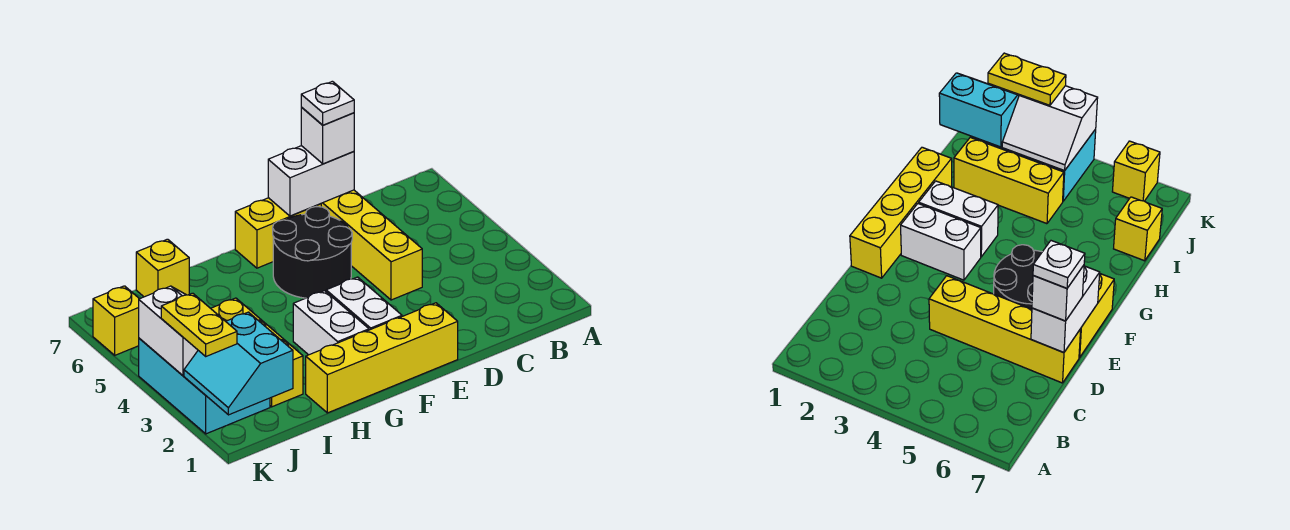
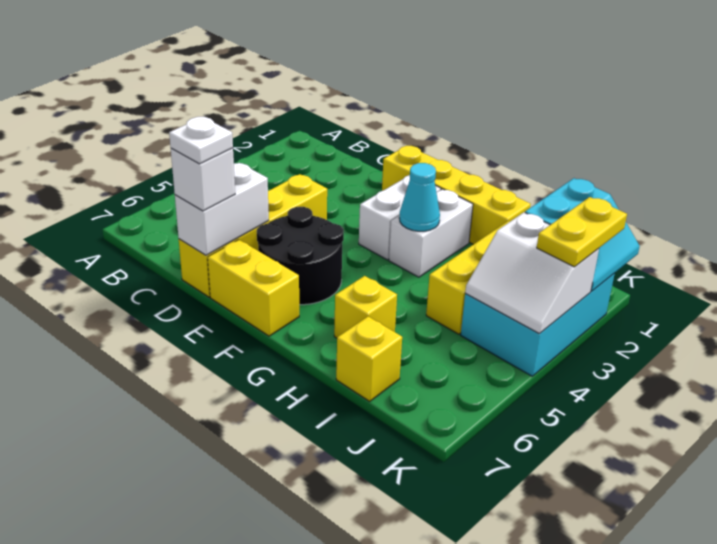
white 1x2 brick [268,146,354,216] -> white 1x2 brick turned to [175,163,269,255]
none -> cyan 1x1 cone [399,163,440,231]
white 2x2 slope [139,286,198,376] -> white 2x2 slope turned to [465,212,599,333]
yellow 1x1 brick [93,286,139,355] -> yellow 1x1 brick moved to [334,276,397,338]

